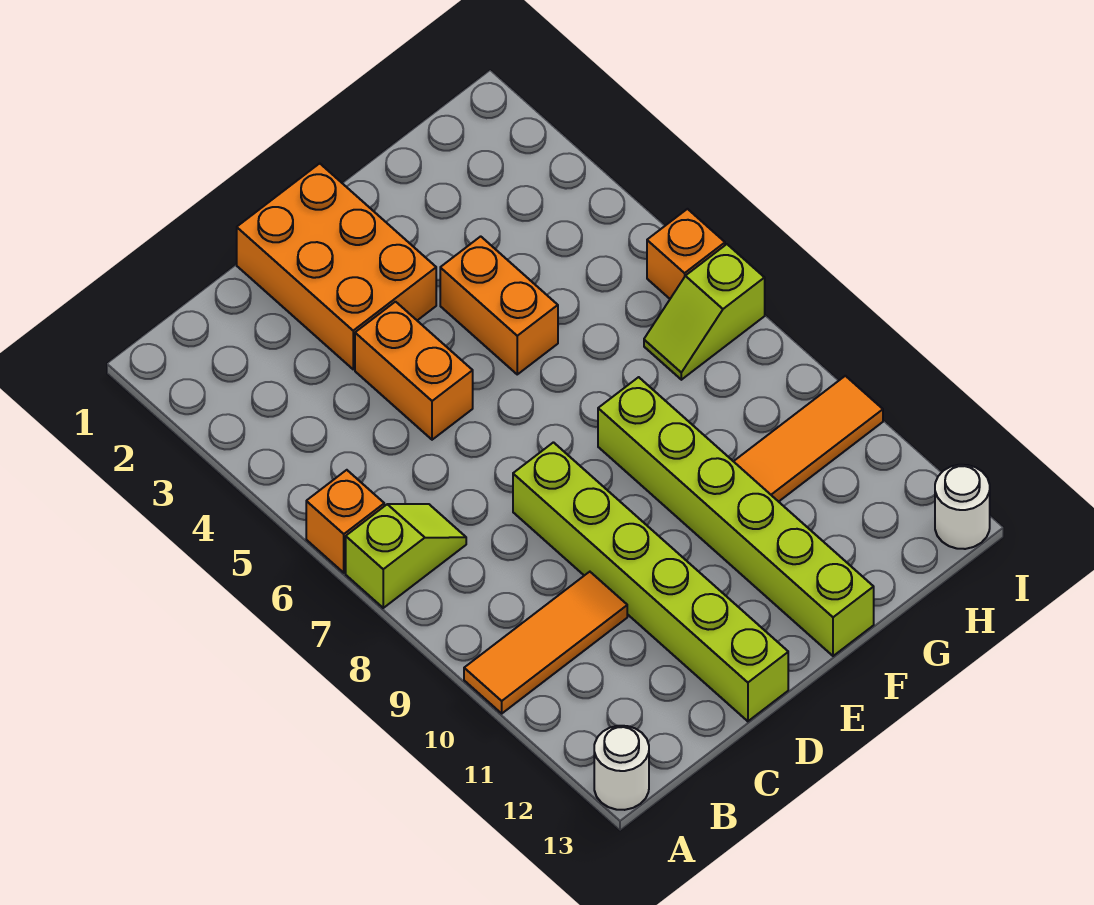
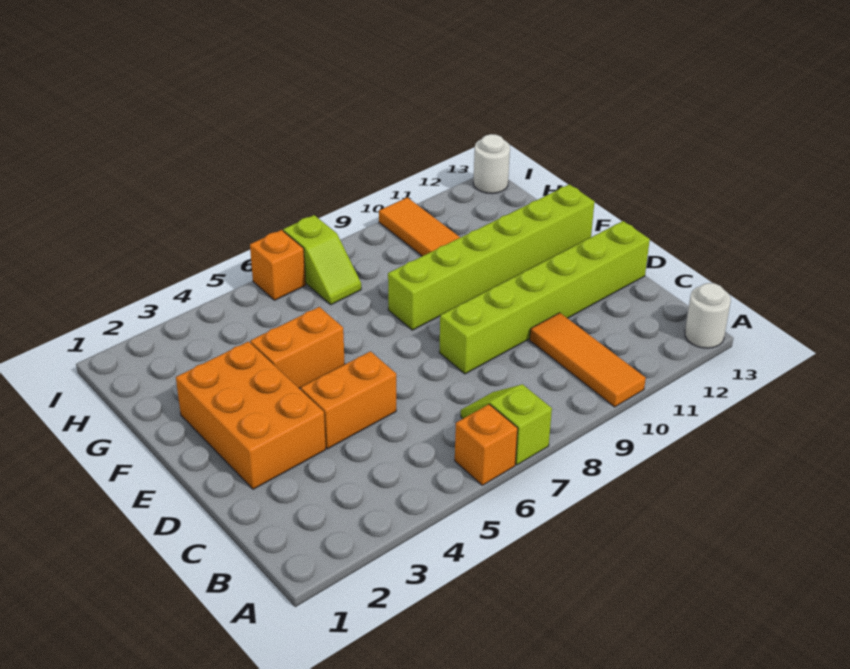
orange 2x3 brick [237,163,436,369] -> orange 2x3 brick turned to [176,342,326,489]

